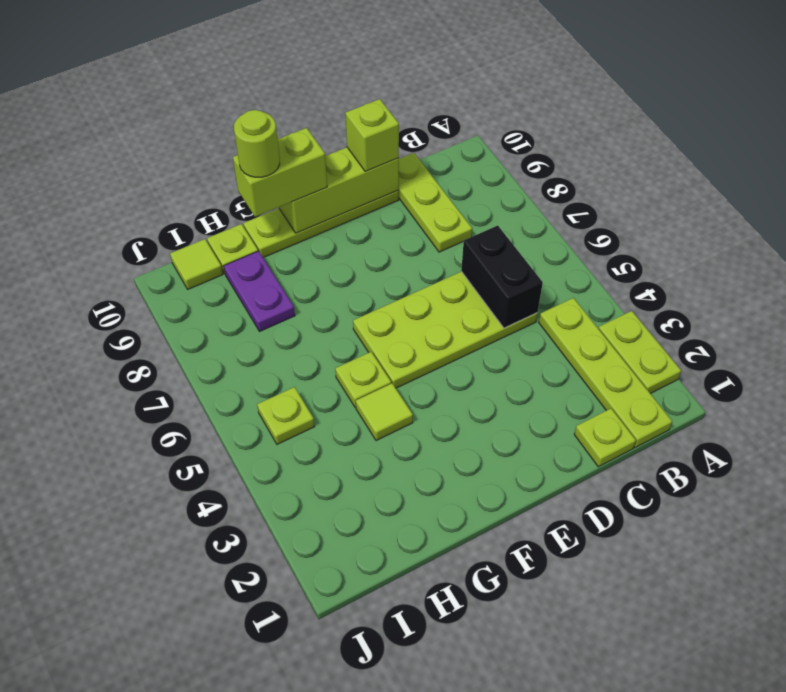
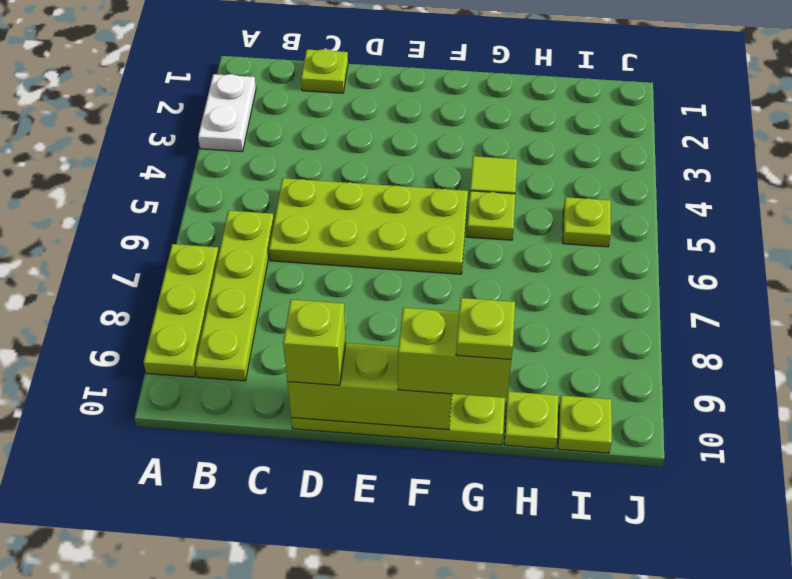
lime 1x2 plate [598,311,681,394] -> white 1x2 plate [198,74,256,152]
lime 1x4 plate [539,298,672,448] -> lime 1x4 plate moved to [195,211,274,381]
black 1x2 brick [461,225,543,328] -> none
lime 1x3 plate [398,153,472,252] -> lime 1x3 plate moved to [143,244,219,377]
lime 1x1 round brick [234,110,280,177] -> lime 1x1 plate [456,298,515,359]
purple 1x2 plate [224,251,295,332] -> none
lime 1x1 tile [170,239,223,289] -> lime 1x1 plate [558,395,612,453]

